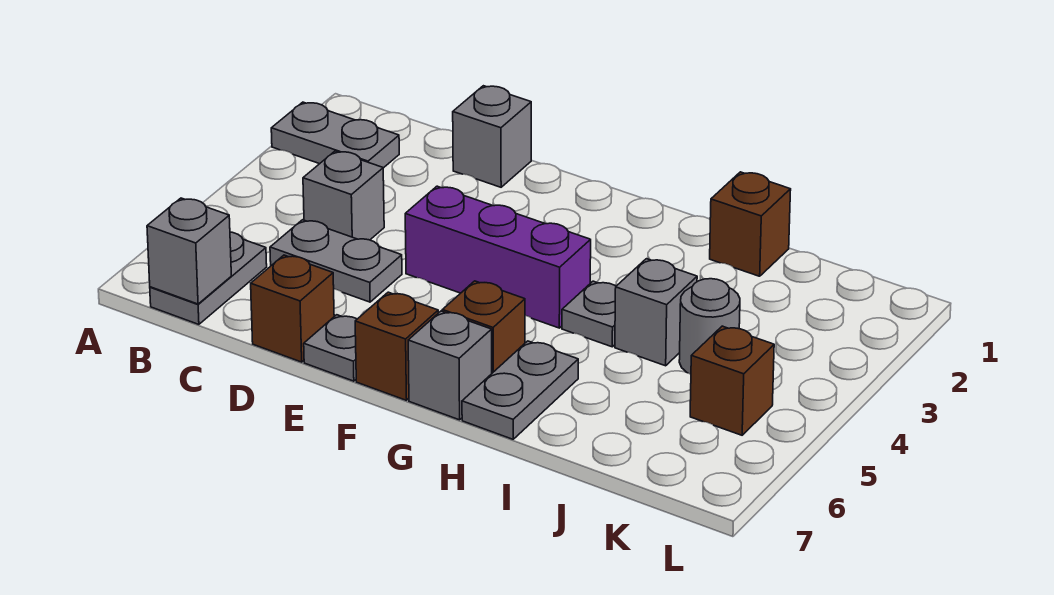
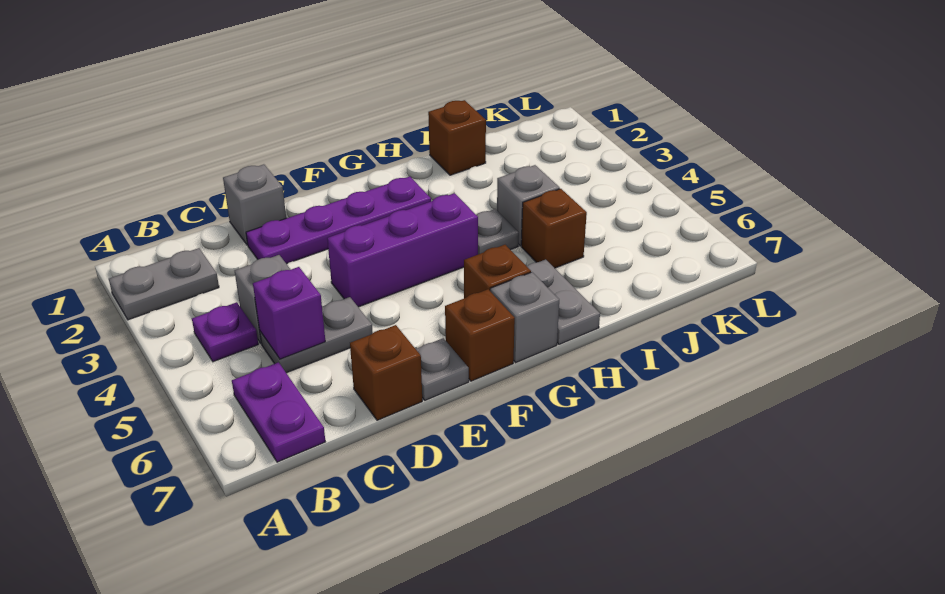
none -> purple 1x1 plate [192,302,258,362]
grey 1x2 plate [150,232,267,324] -> purple 1x2 plate [232,362,325,462]
grey 1x1 brick [147,198,231,304] -> none
none -> purple 1x1 brick [253,267,325,359]
none -> purple 1x4 plate [246,177,431,264]
grey 1x1 round brick [679,279,740,374] -> none
brown 1x1 brick [690,326,774,435] -> brown 1x1 brick moved to [521,189,587,268]

